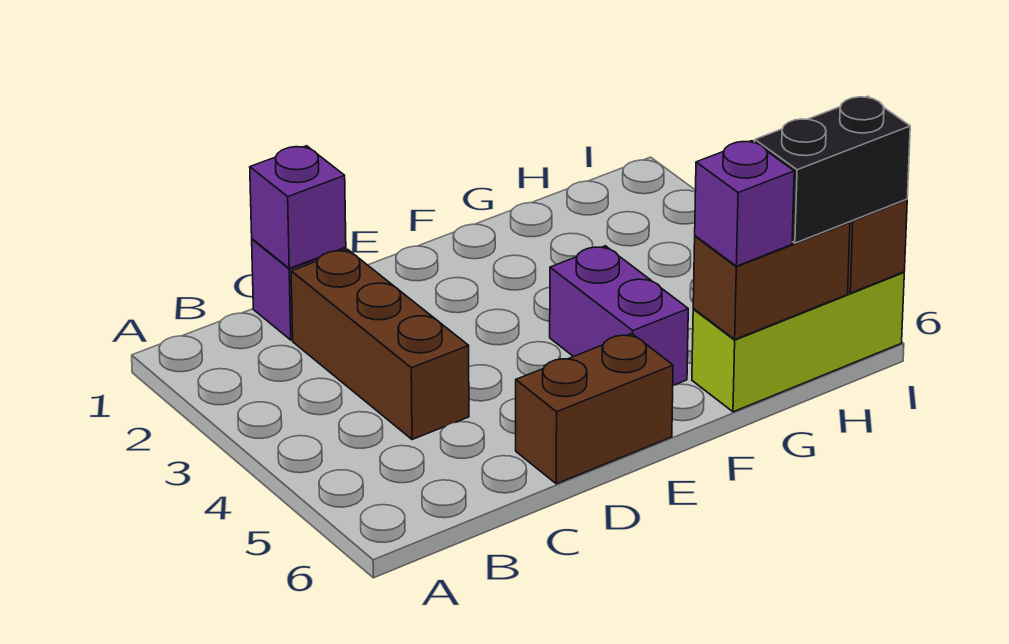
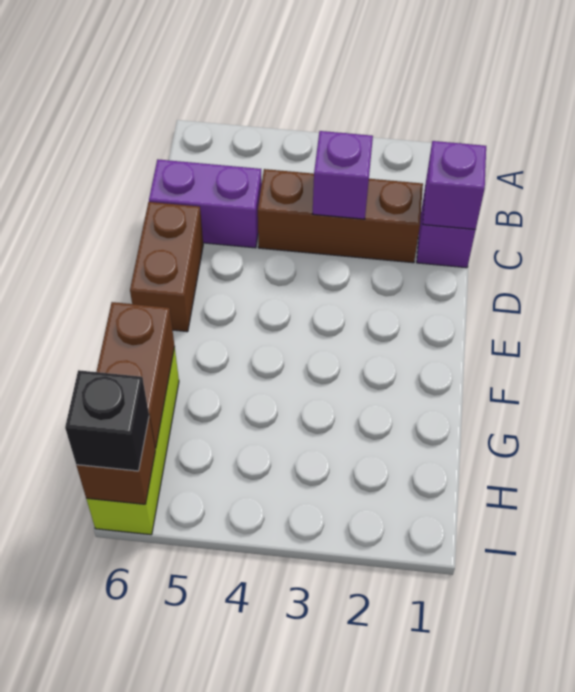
purple 1x2 brick [550,246,688,385] -> purple 1x2 brick moved to [149,159,262,248]
purple 1x1 brick [695,141,794,266] -> purple 1x1 brick moved to [313,131,373,219]
black 1x2 brick [755,96,910,243] -> black 1x1 brick [65,370,149,471]

